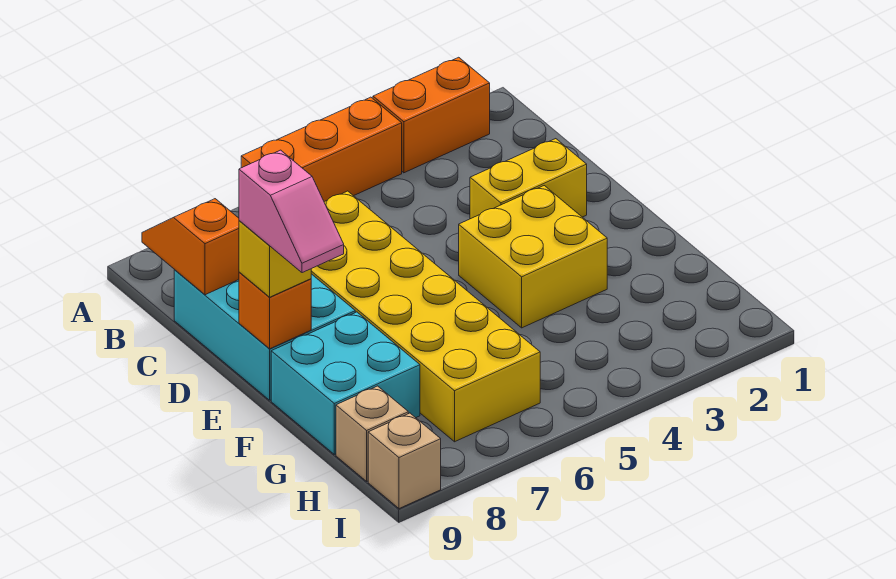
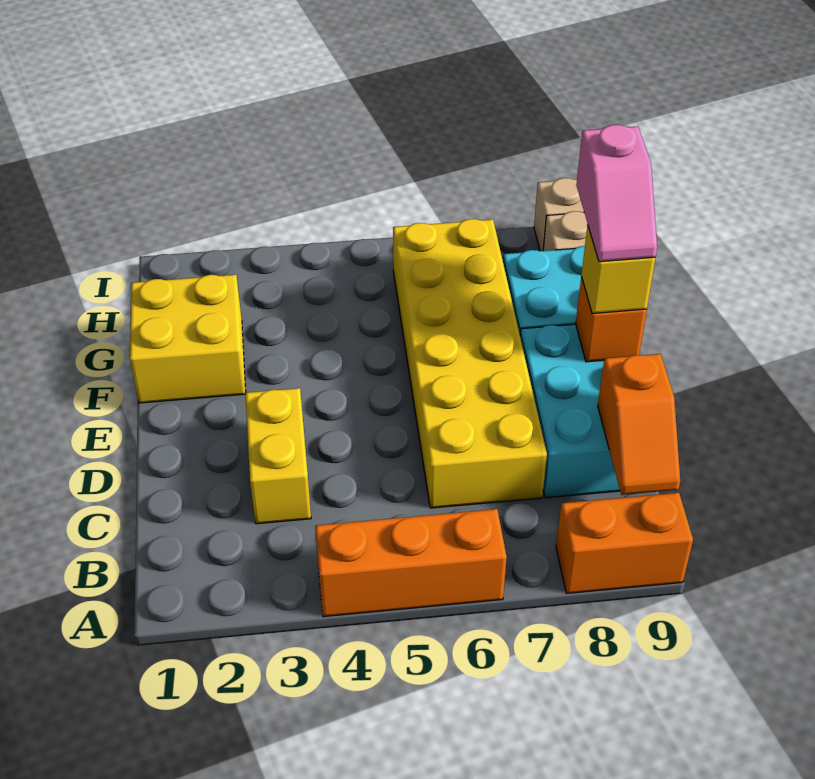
orange 1x2 brick [373,57,490,173] -> orange 1x2 brick moved to [556,493,693,593]
yellow 1x2 brick [470,139,587,219] -> yellow 1x2 brick turned to [245,388,311,524]
yellow 2x2 brick [459,186,607,328] -> yellow 2x2 brick moved to [130,275,246,403]
pink 1x2 slope [239,150,344,273] -> pink 1x2 slope turned to [576,125,657,262]

